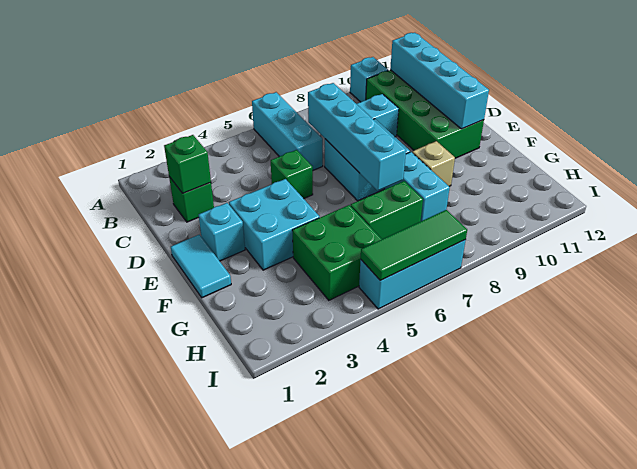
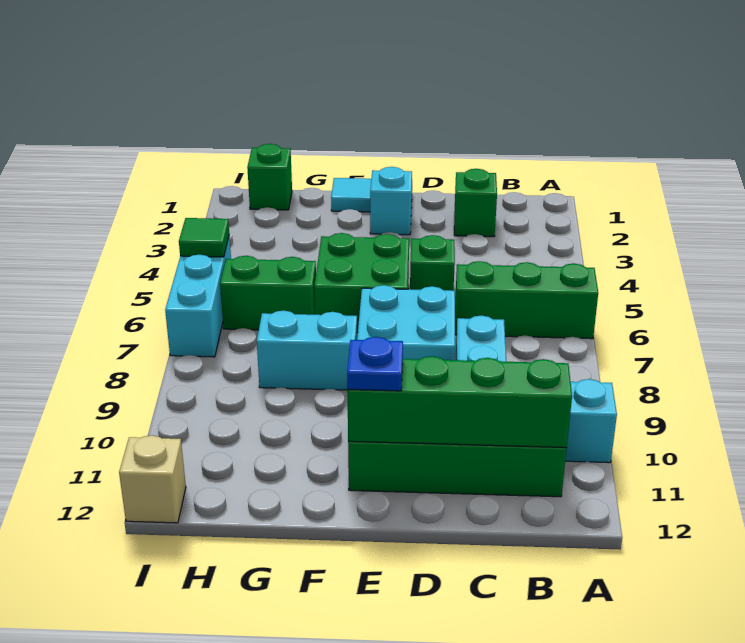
cyan 1x3 brick [252,92,323,170] -> green 1x3 brick [455,261,598,339]
cyan 1x4 brick [390,33,489,129] -> green 1x4 brick [347,356,572,448]
green 1x1 brick [164,135,211,193] -> green 1x1 brick moved to [247,144,292,210]
cyan 1x4 brick [308,83,406,191] -> none
cyan 2x2 brick [229,179,320,270] -> none
none -> blue 1x1 plate [347,337,403,391]
tan 1x1 brick [412,141,455,186] -> tan 1x1 brick moved to [119,435,186,523]
green 2x2 brick [292,205,382,300] -> green 2x2 brick moved to [314,233,409,333]
green 1x2 brick [351,181,423,239] -> green 1x2 brick turned to [220,256,316,330]
green 1x3 tile [361,210,467,280] -> green 1x1 tile [179,218,229,257]

